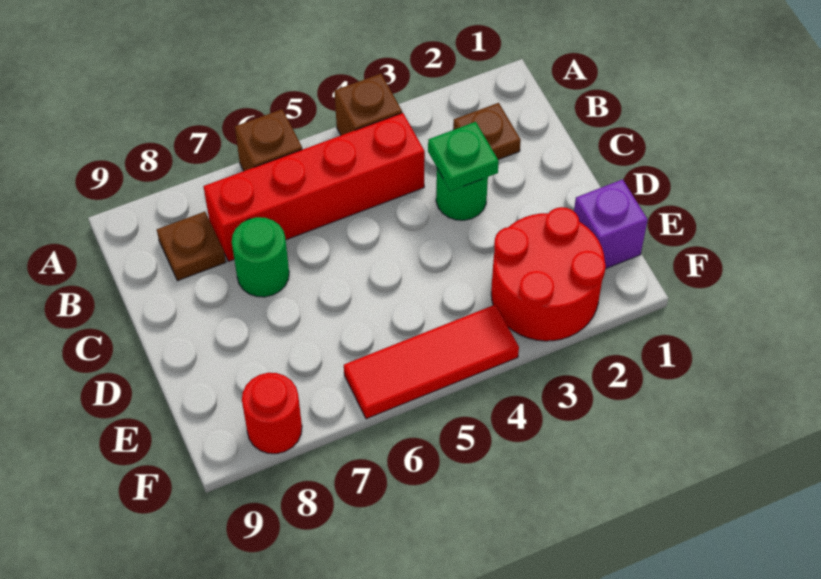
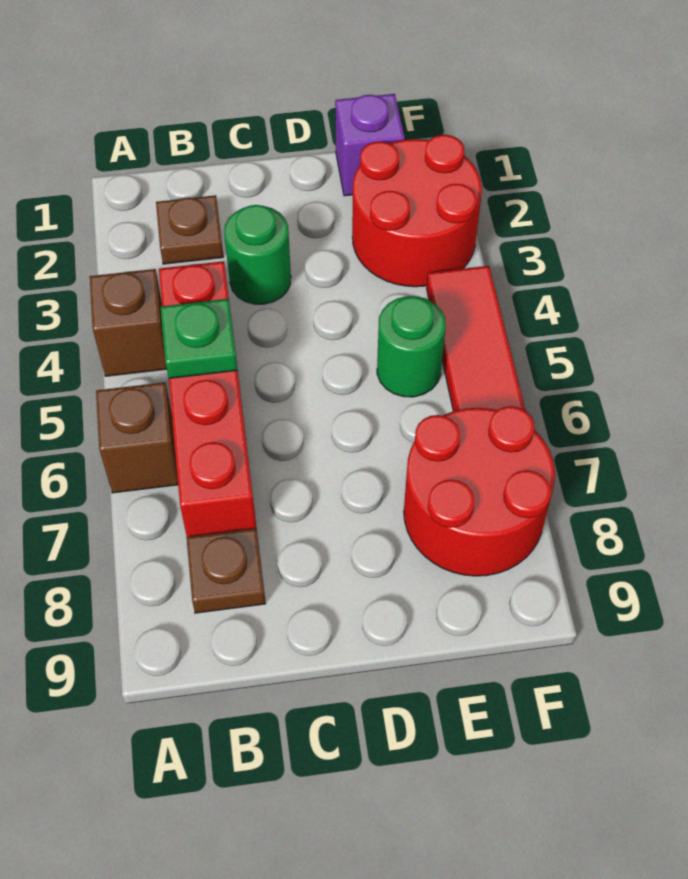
green 1x1 plate [428,122,499,191] -> green 1x1 plate moved to [161,299,238,378]
green 1x1 round brick [232,217,289,297] -> green 1x1 round brick moved to [377,296,446,397]
red 1x1 round brick [242,373,302,454] -> red 2x2 round brick [404,406,555,576]

